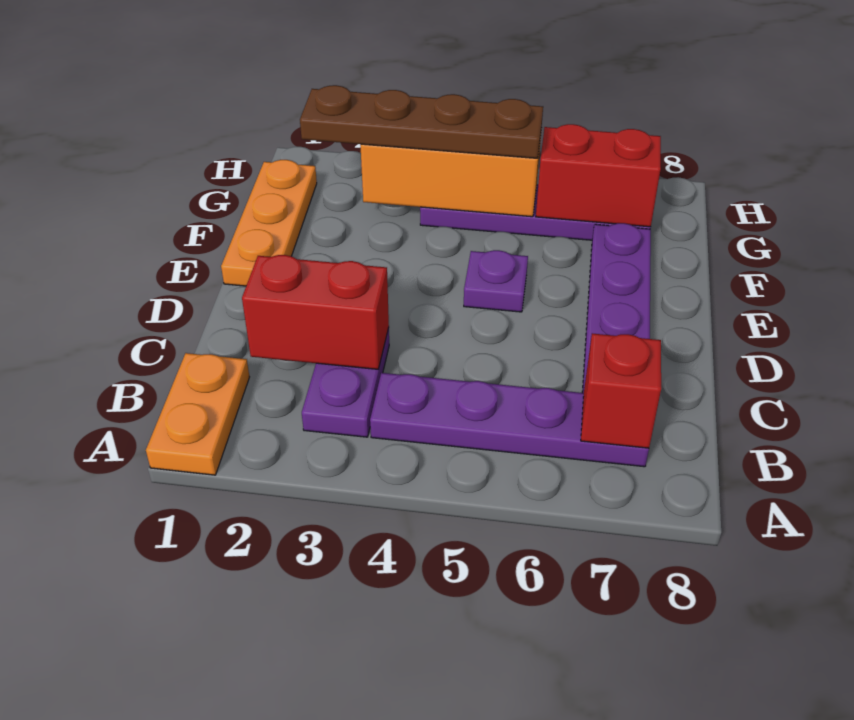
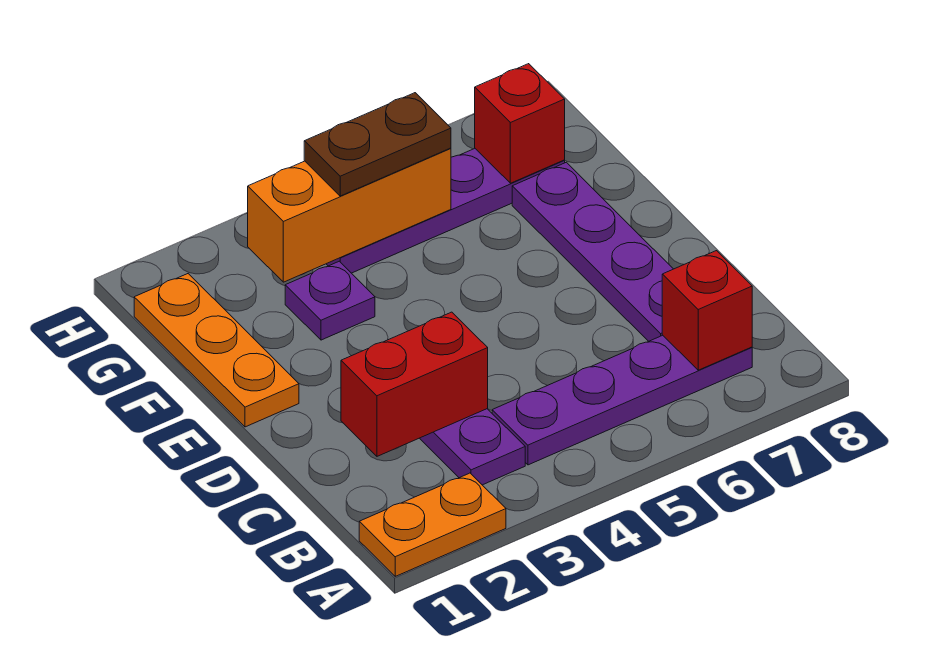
orange 1x2 plate [146,353,249,475] -> orange 1x2 plate turned to [359,473,506,576]
purple 1x1 plate [464,250,528,312] -> purple 1x1 plate moved to [285,261,375,340]
brown 1x4 plate [300,85,543,158] -> brown 1x2 plate [304,93,451,196]
red 1x2 brick [536,124,661,227] -> red 1x1 brick [475,64,565,183]

